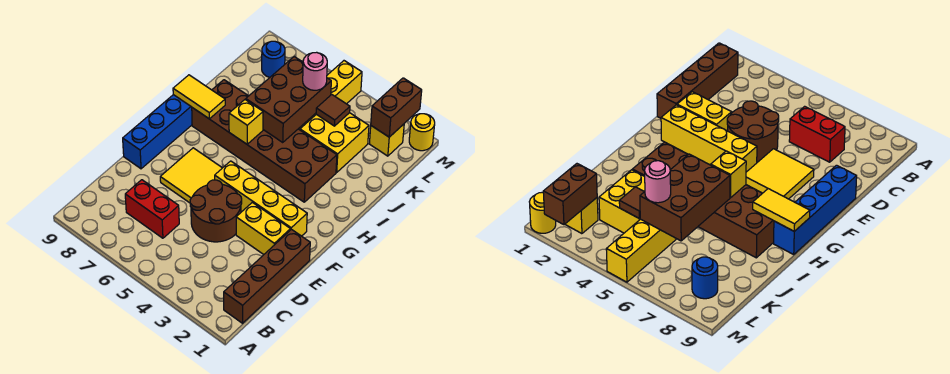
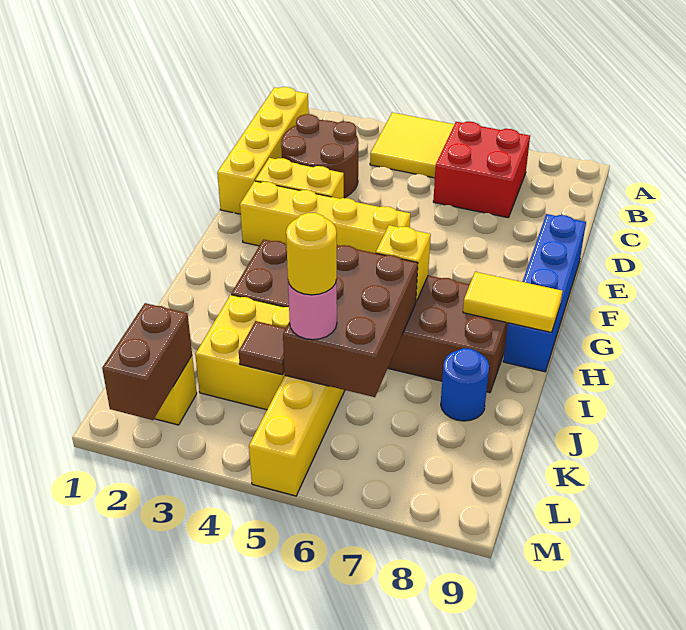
brown 1x4 brick [224,229,310,323] -> yellow 1x4 brick [217,87,308,214]
red 1x2 brick [125,180,179,238] -> red 2x2 brick [433,122,530,218]
brown 2x2 round brick [190,180,242,242] -> brown 2x2 round brick moved to [281,114,359,198]
yellow 2x2 tile [160,148,222,203] -> yellow 2x2 tile moved to [370,113,454,178]
blue 1x1 round brick [262,41,285,77] -> blue 1x1 round brick moved to [441,348,489,421]
yellow 1x1 round brick [409,114,435,151] -> yellow 1x1 round brick moved to [286,213,337,295]

